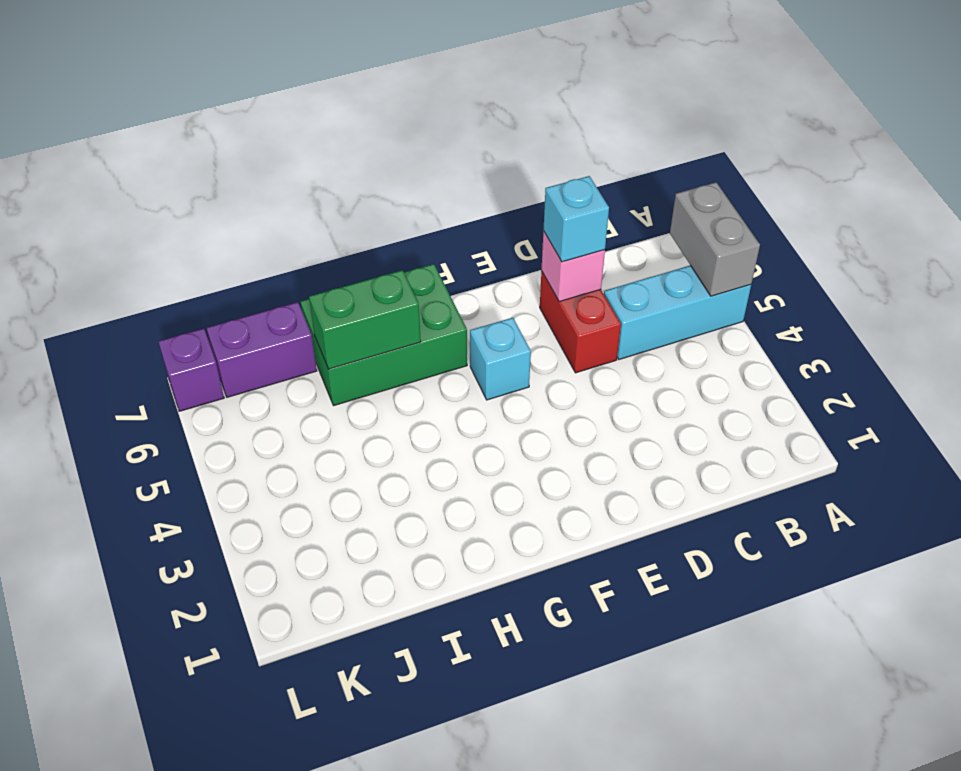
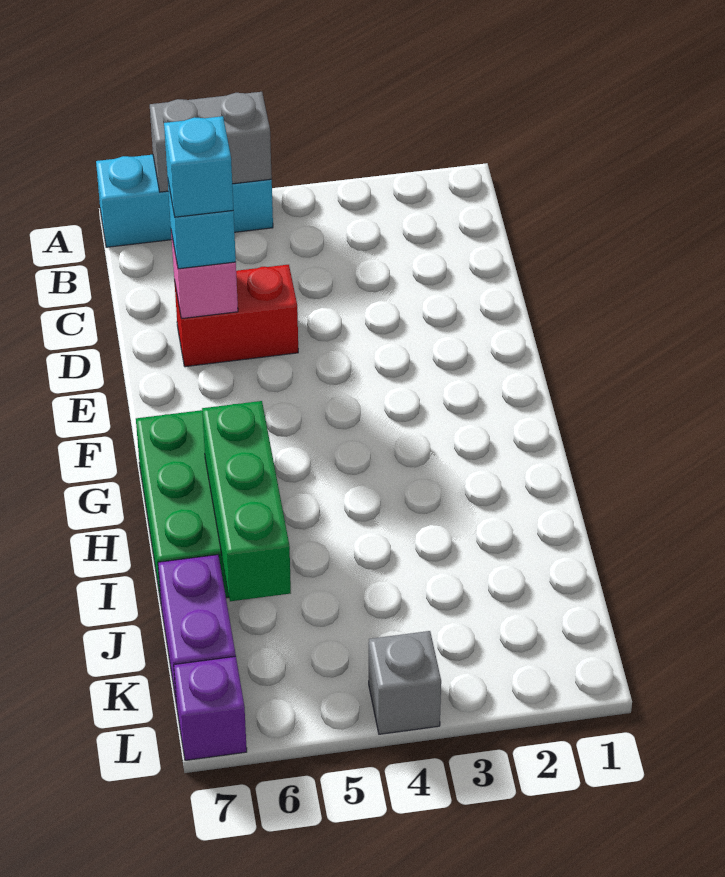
cyan 1x3 brick [604,265,751,359] -> cyan 1x3 brick turned to [96,155,273,247]
cyan 1x1 brick [470,318,531,400] -> cyan 1x1 brick moved to [164,116,233,217]
green 1x2 brick [309,270,421,369] -> green 1x3 brick [202,401,291,601]
none -> grey 1x1 brick [369,631,441,734]

